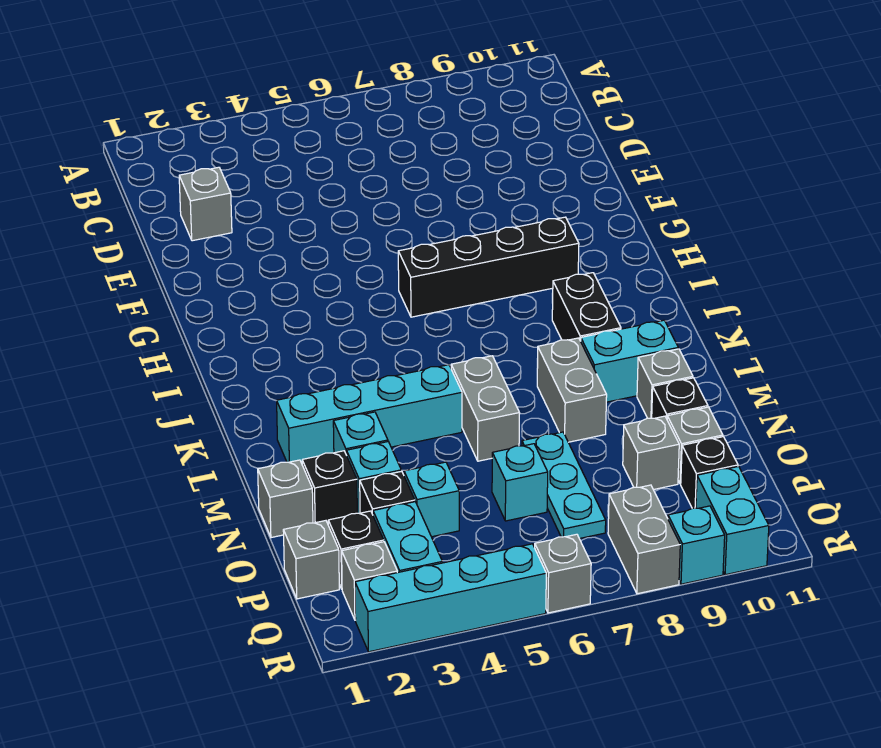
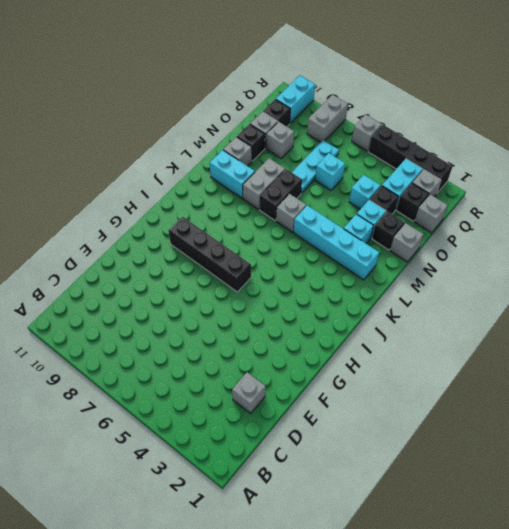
black 1x2 brick [552,273,621,341] -> black 1x2 brick moved to [260,169,302,221]
grey 1x2 brick [451,356,520,461] -> grey 1x1 brick [276,194,306,232]
cyan 1x4 brick [355,544,546,652] -> black 1x4 brick [368,125,453,193]
cyan 1x1 brick [668,506,725,584] -> none

